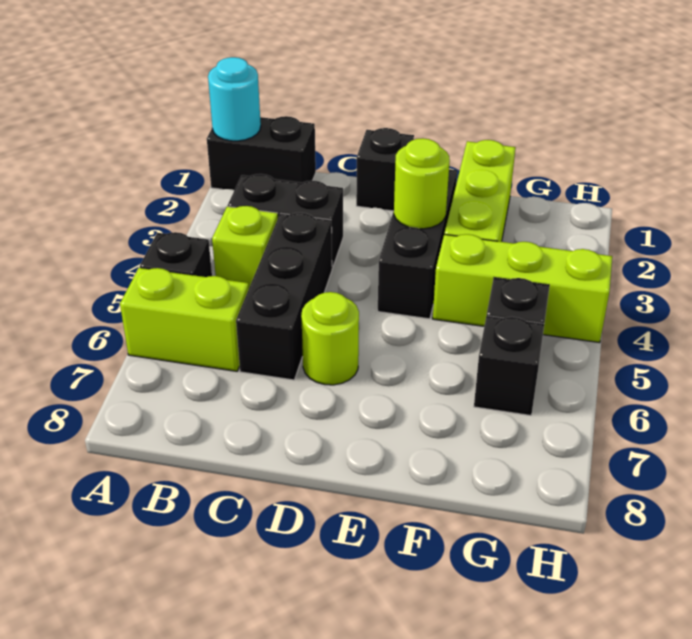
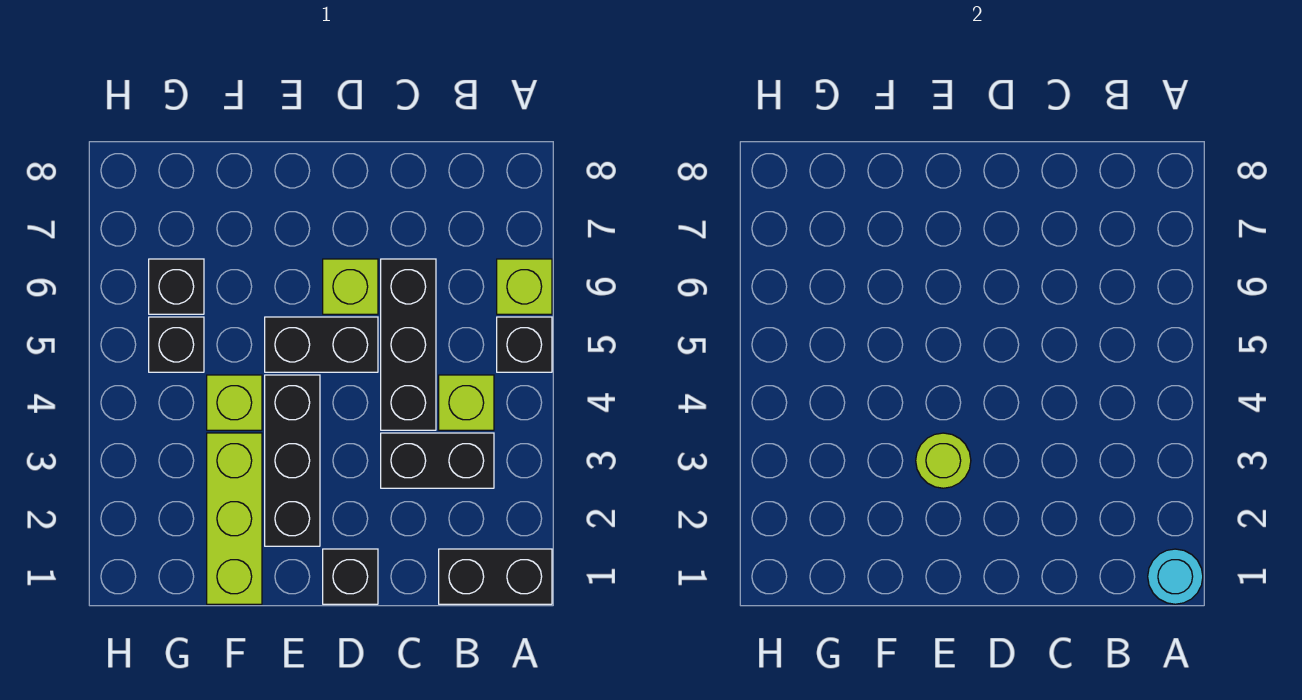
lime 1x2 brick [120,268,249,371] -> lime 1x1 brick [497,259,552,314]
none -> black 1x2 brick [265,317,378,372]
lime 1x1 round brick [301,292,359,385] -> lime 1x1 brick [323,259,378,314]
lime 1x3 brick [433,234,612,343] -> lime 1x1 brick [207,375,262,430]

